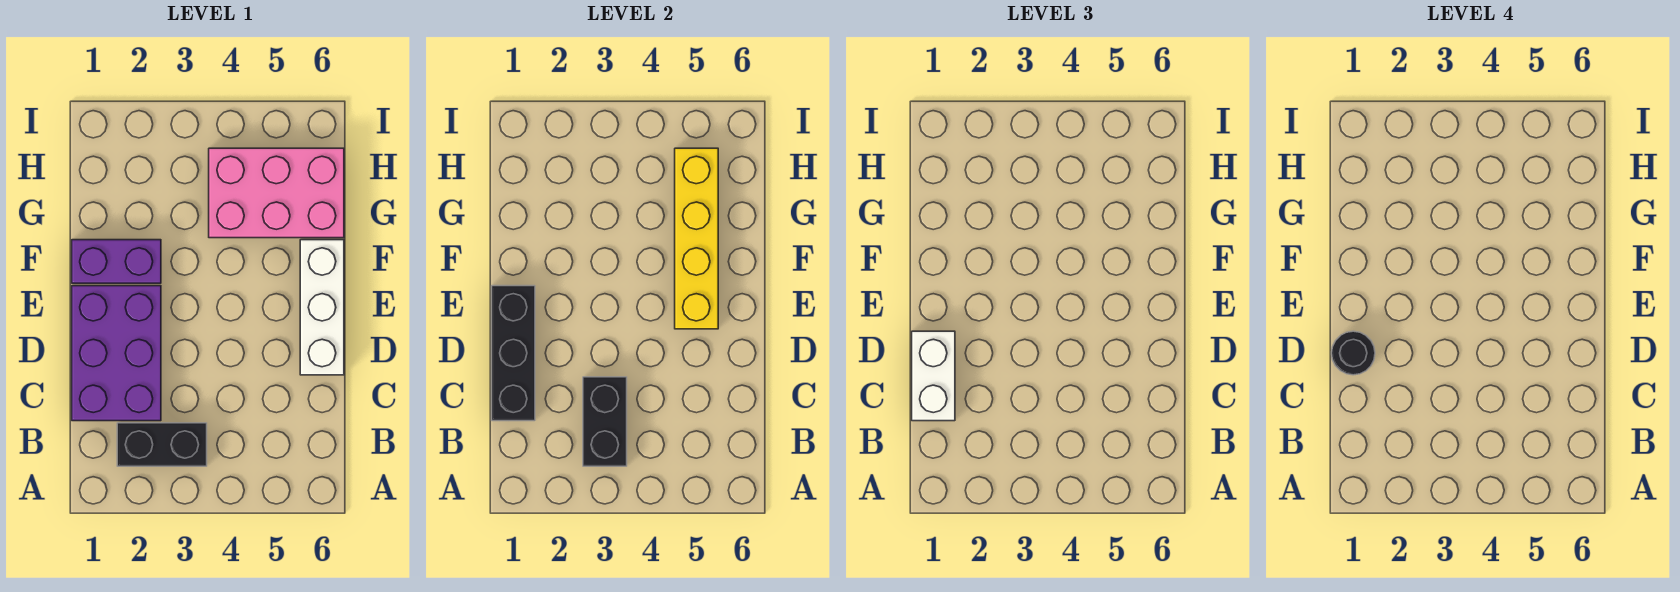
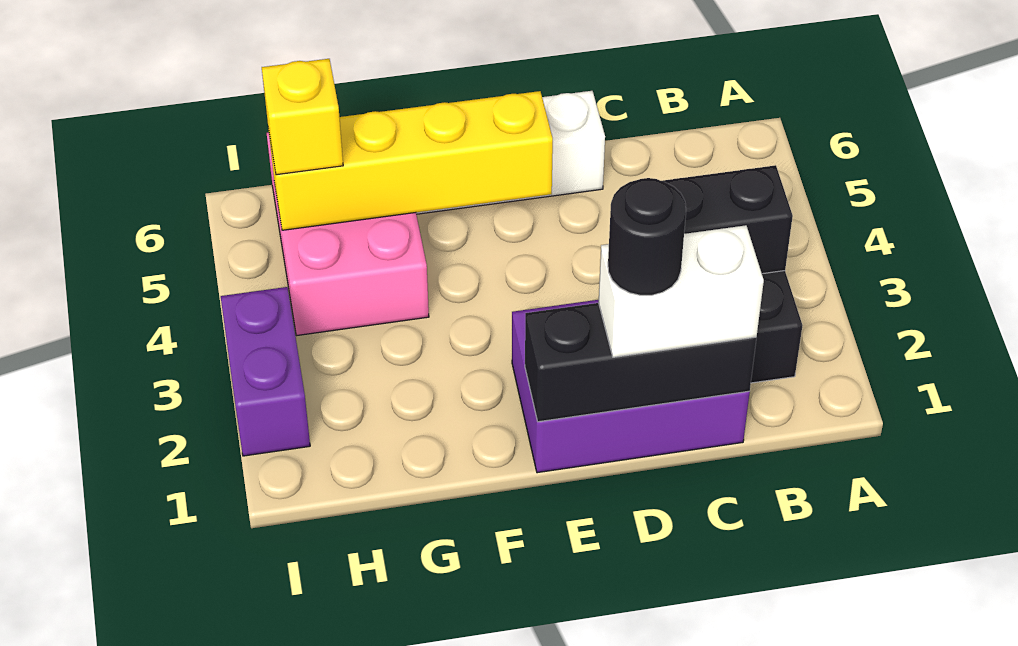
purple 1x2 brick [72,240,161,283] -> purple 1x2 brick moved to [221,287,310,456]
none -> yellow 1x1 brick [262,59,343,175]

